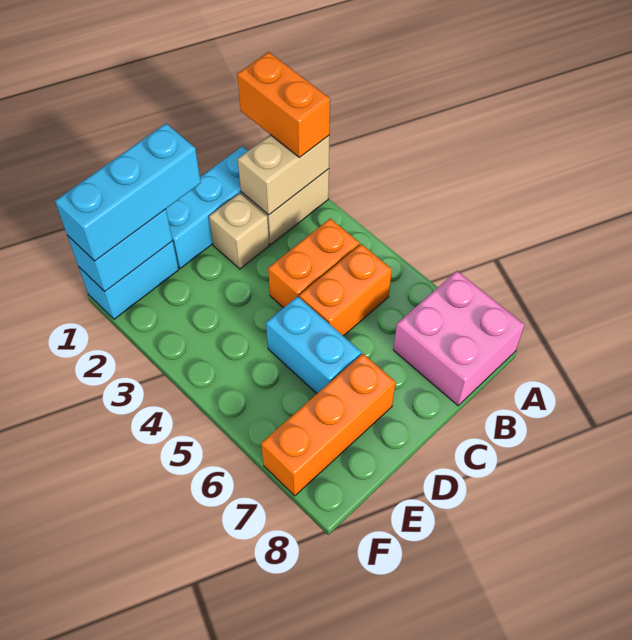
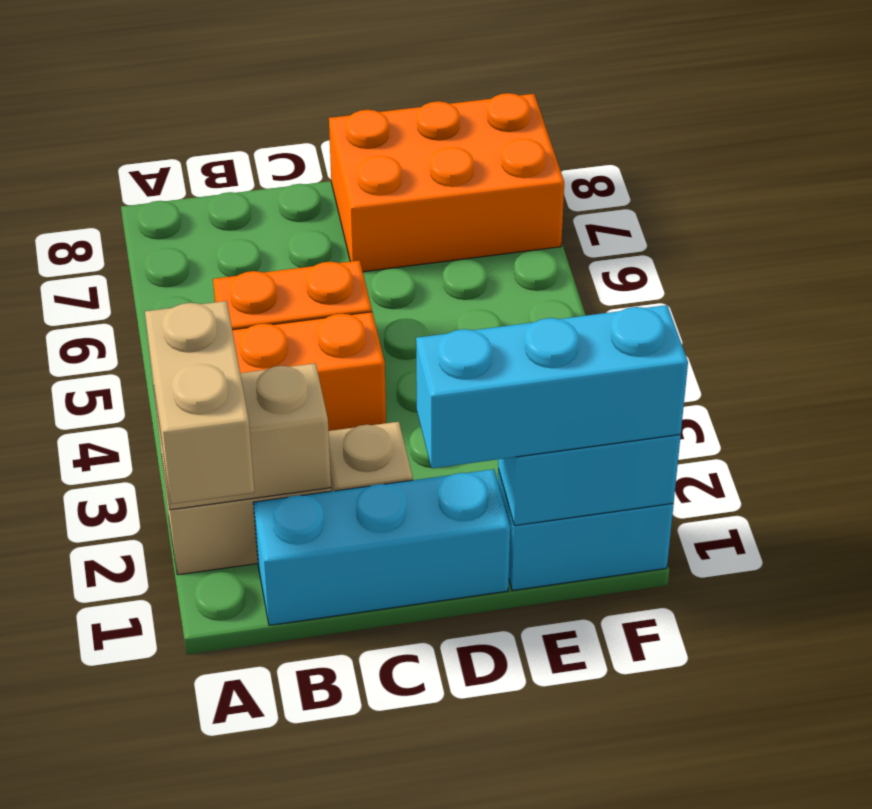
orange 1x2 brick [237,52,330,158] -> tan 1x2 brick [145,301,254,504]
pink 2x2 brick [393,271,525,406] -> none
cyan 1x2 brick [266,296,361,393] -> none
orange 1x3 brick [261,354,396,496] -> orange 2x3 brick [329,93,564,272]

